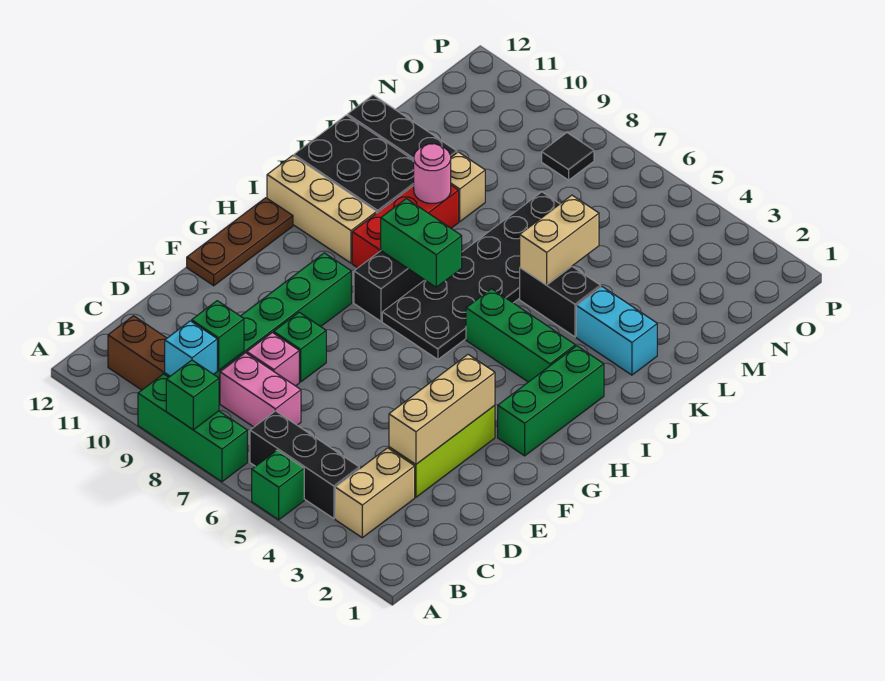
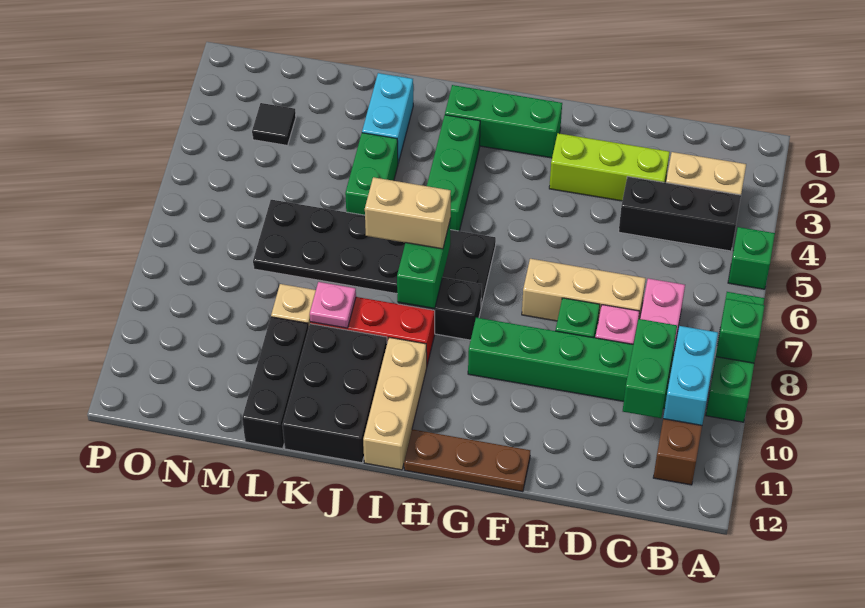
black 1x3 brick [250,411,359,519] -> black 1x3 brick turned to [619,177,741,251]
cyan 1x1 brick [165,321,217,376] -> cyan 1x2 brick [663,326,718,425]
green 1x1 brick [192,301,244,370] -> green 1x2 brick [623,319,677,418]
tan 1x3 brick [389,355,495,464] -> tan 1x3 brick moved to [522,259,646,321]
black 1x2 brick [520,267,601,337] -> green 1x2 brick [345,133,398,215]
tan 1x2 brick [520,195,599,285] -> tan 1x2 brick moved to [365,177,451,249]
pink 1x1 round brick [414,144,451,203] -> pink 1x1 plate [310,282,356,328]
black 1x1 tile [542,133,594,180] -> black 1x1 tile moved to [252,103,296,145]

